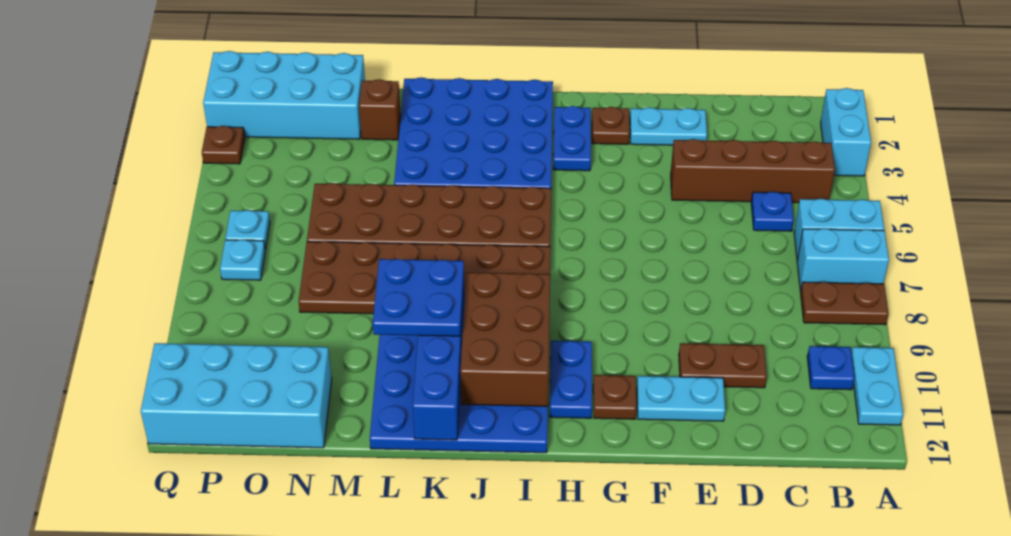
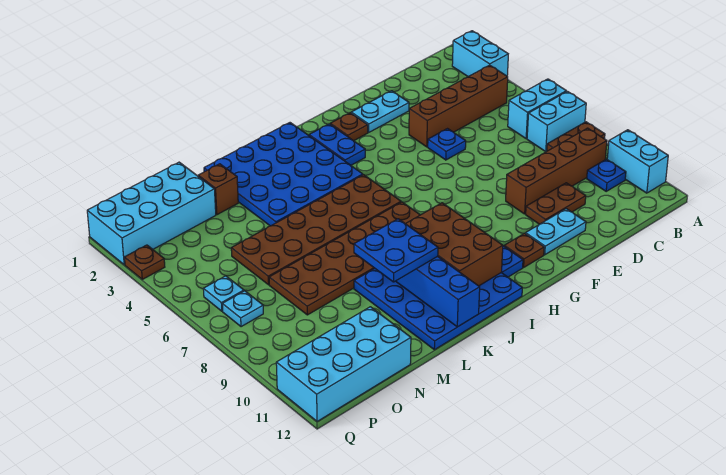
cyan 1x2 plate [851,347,903,425] -> cyan 1x2 brick [607,130,668,193]
none -> brown 1x4 brick [506,128,607,214]
blue 1x1 plate [751,192,794,231] -> blue 1x1 plate moved to [428,129,466,160]

